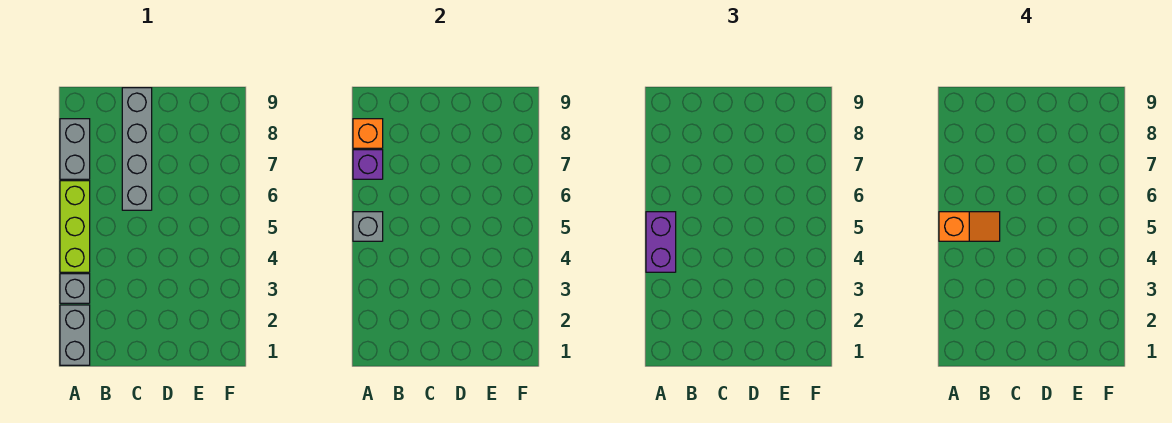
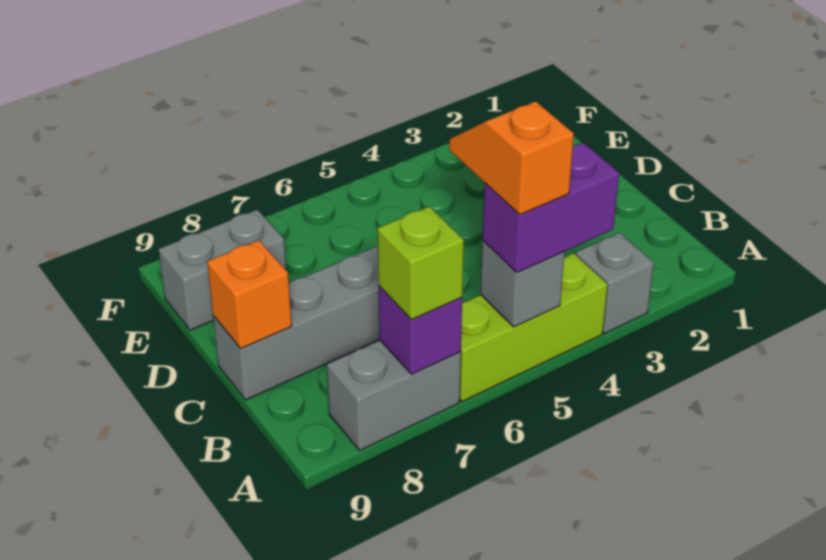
grey 1x2 brick [60,305,90,365] -> grey 1x2 brick moved to [159,210,286,330]
none -> lime 1x1 brick [378,207,464,320]
orange 1x1 brick [353,119,383,148] -> orange 1x1 brick moved to [207,240,292,348]

